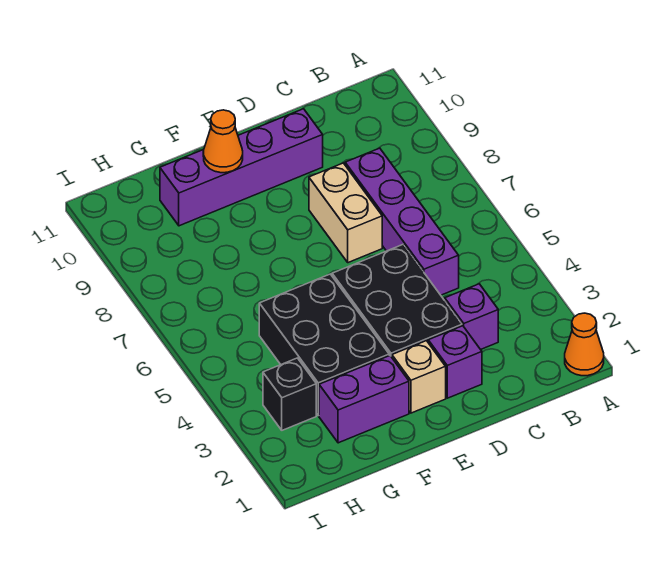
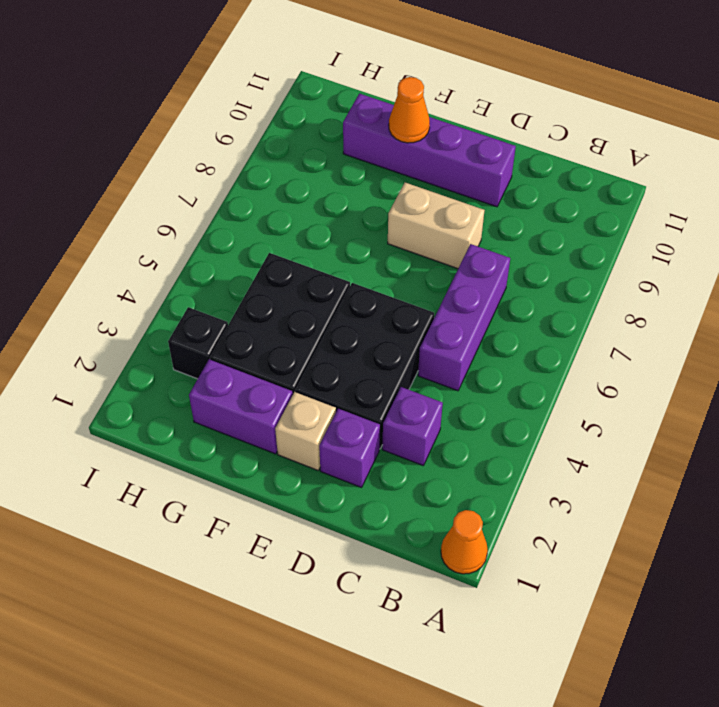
purple 1x4 brick [345,148,459,295] -> purple 1x3 brick [418,244,510,391]
tan 1x2 brick [309,163,382,263] -> tan 1x2 brick turned to [388,183,485,269]

